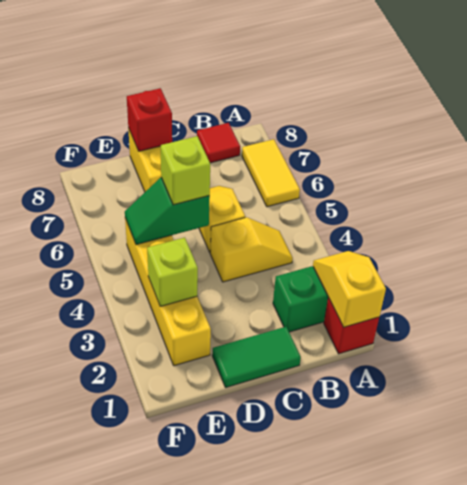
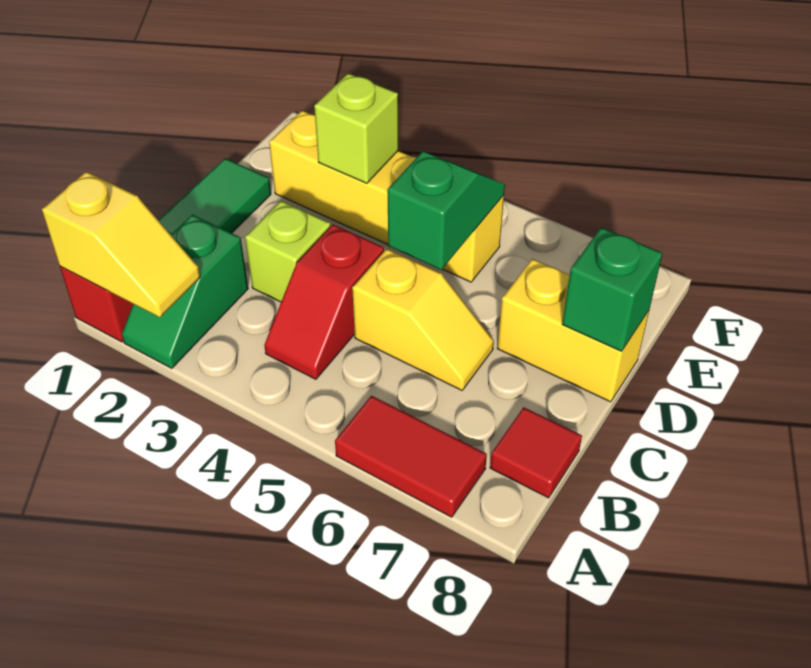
yellow 1x2 tile [242,139,300,207] -> red 1x2 tile [335,396,487,517]
yellow 1x2 slope [210,217,293,282] -> red 1x2 slope [264,224,384,379]
lime 1x1 brick [161,136,210,205] -> lime 1x1 brick moved to [245,201,331,302]
red 1x1 brick [127,88,172,151] -> green 1x1 brick [562,227,662,351]

